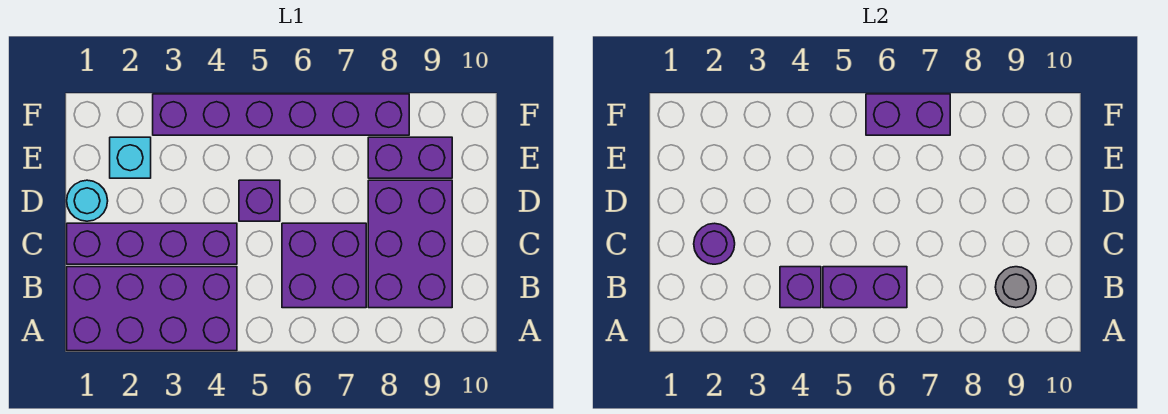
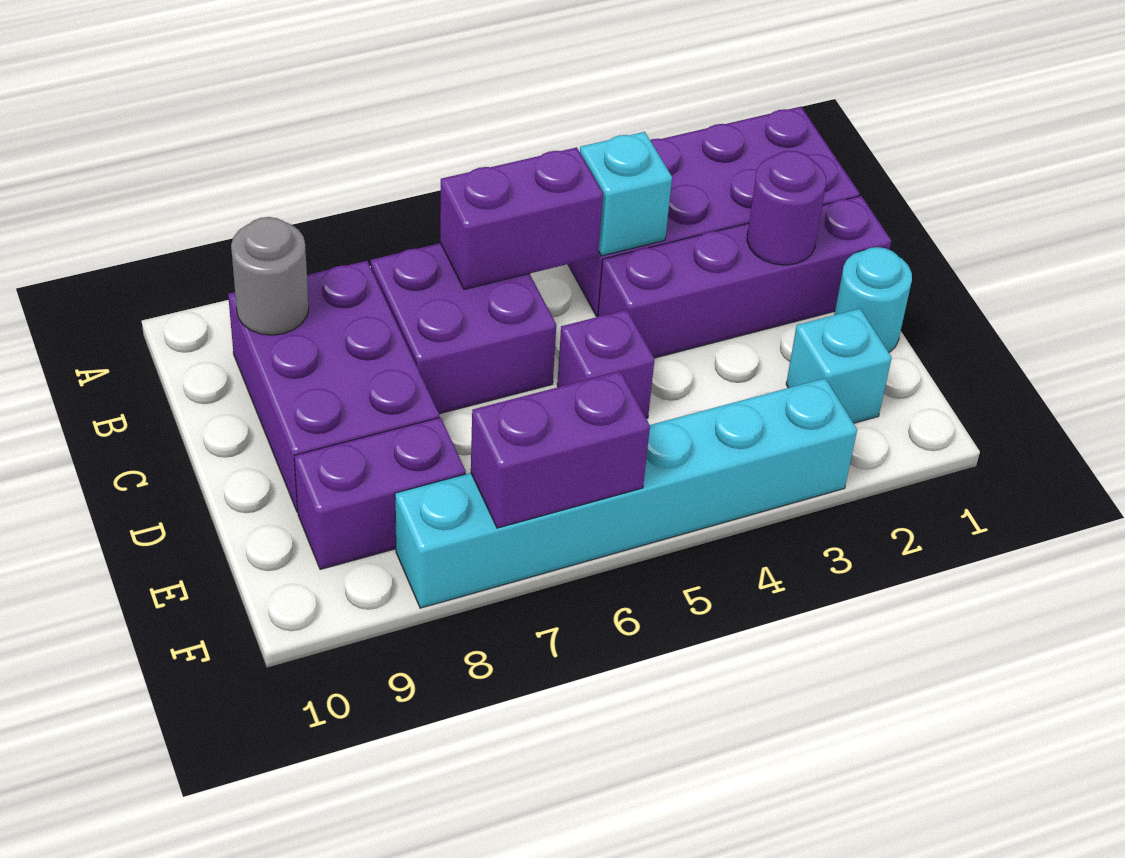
purple 1x1 brick [780,267,821,308] -> cyan 1x1 brick [580,132,672,256]
purple 1x6 brick [153,94,409,135] -> cyan 1x6 brick [395,378,857,608]

